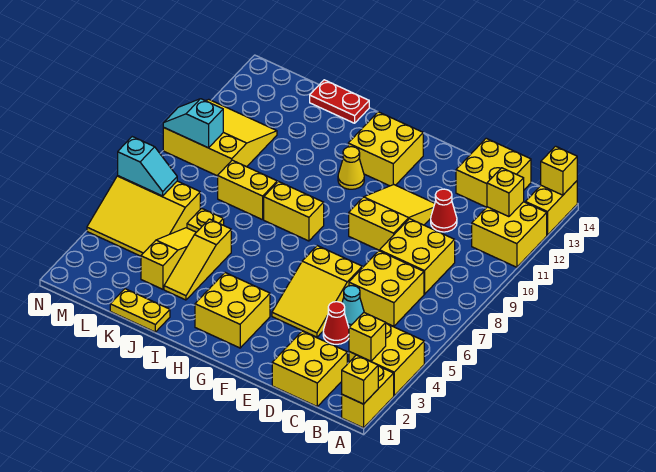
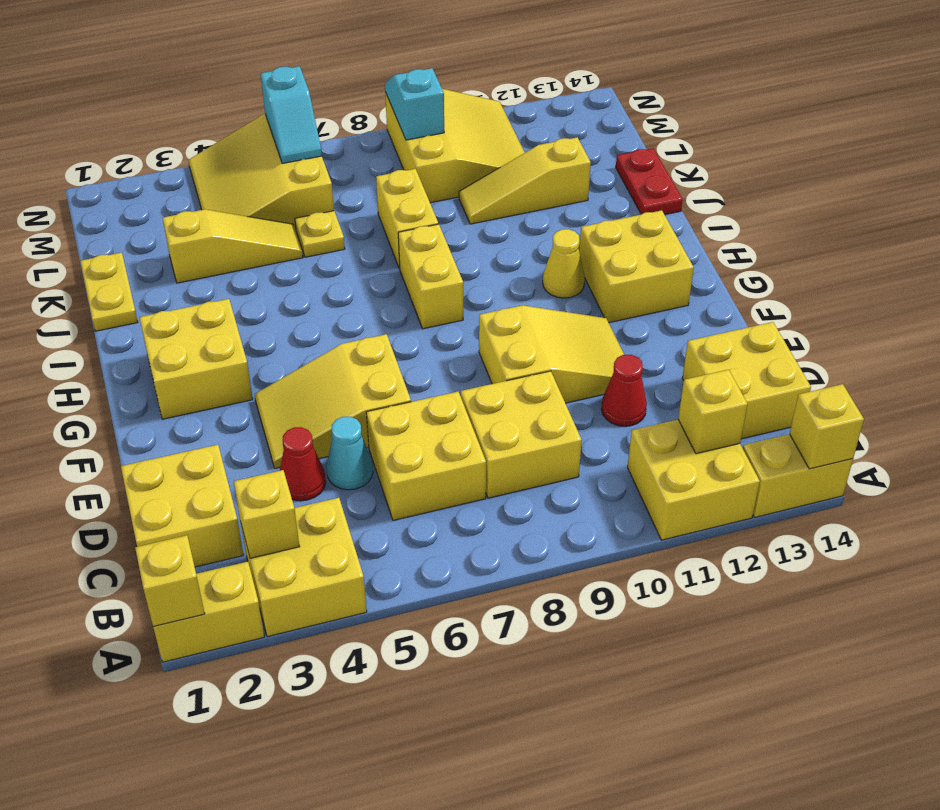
yellow 1x3 slope [164,219,231,300] -> yellow 1x3 slope moved to [459,137,591,224]

